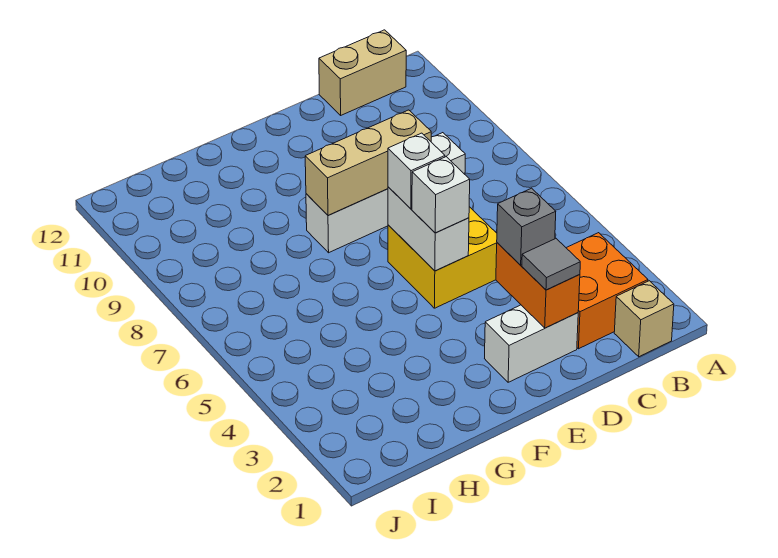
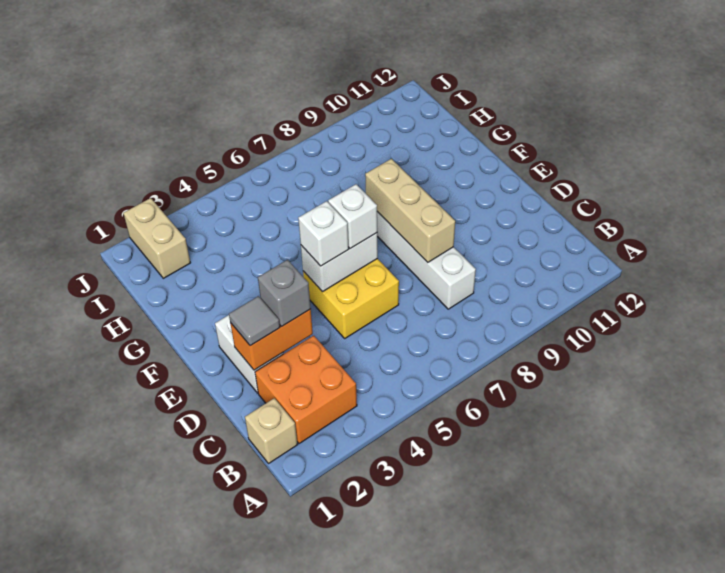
tan 1x2 brick [319,30,406,115] -> tan 1x2 brick moved to [123,198,190,278]

